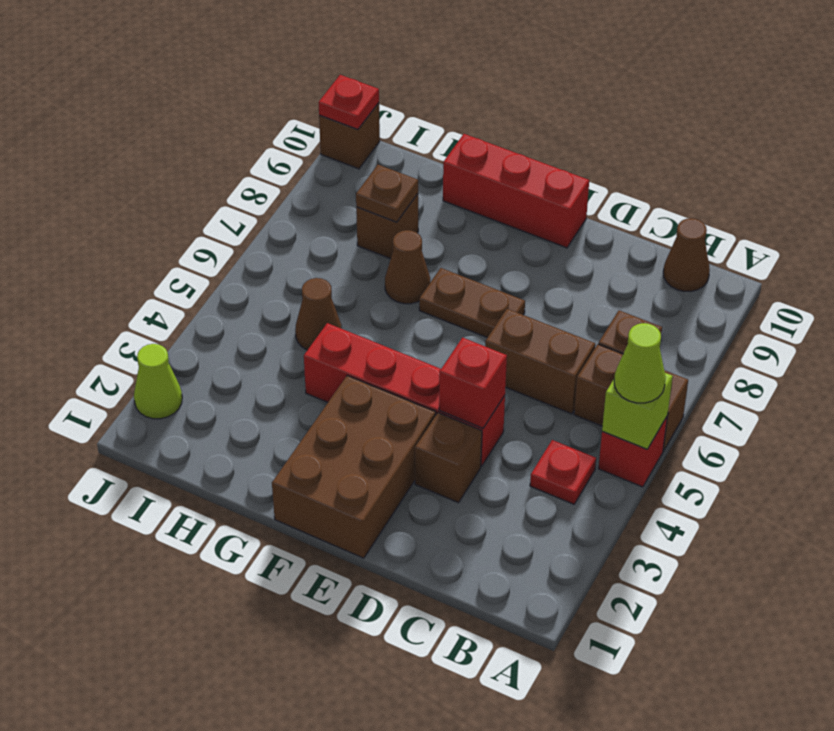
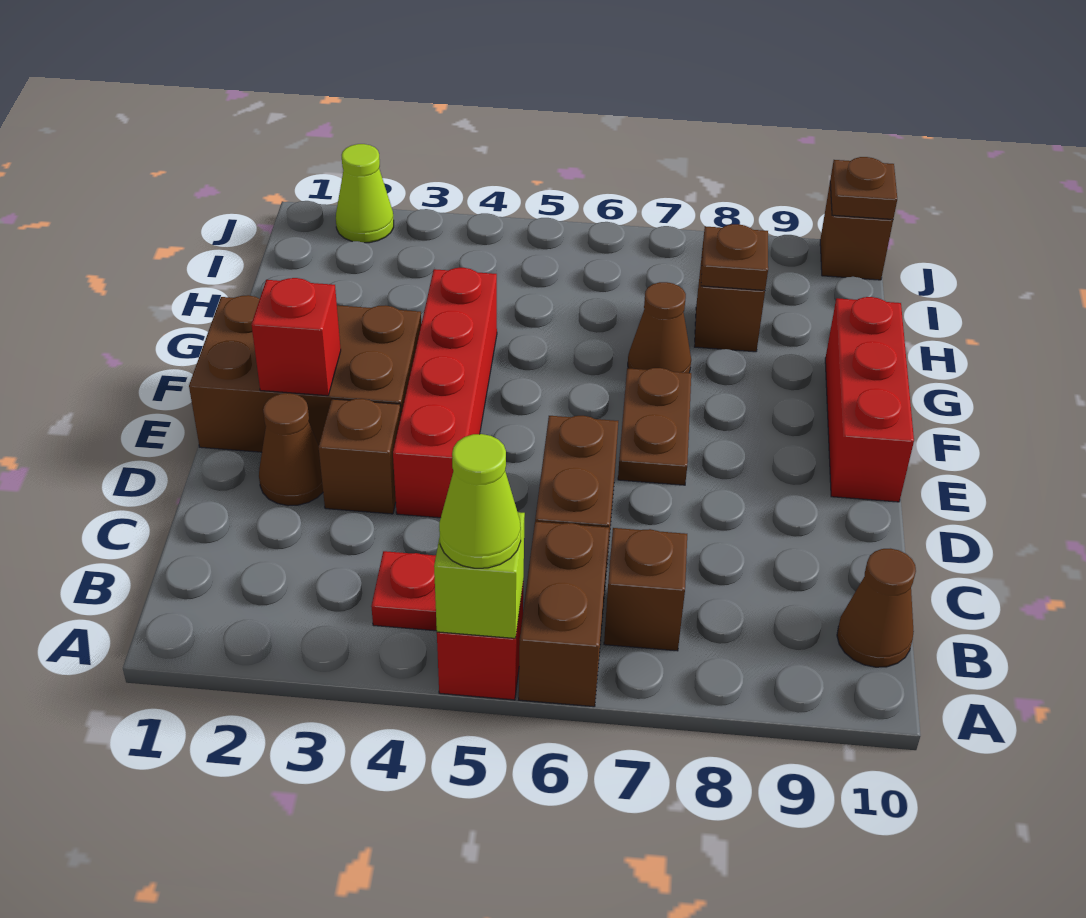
red 1x1 brick [439,338,507,428] -> red 1x1 brick moved to [251,278,341,396]
brown 1x1 cone [295,278,342,350] -> brown 1x1 cone moved to [259,393,323,506]
red 1x1 plate [318,75,379,129] -> brown 1x1 plate [830,157,897,220]

